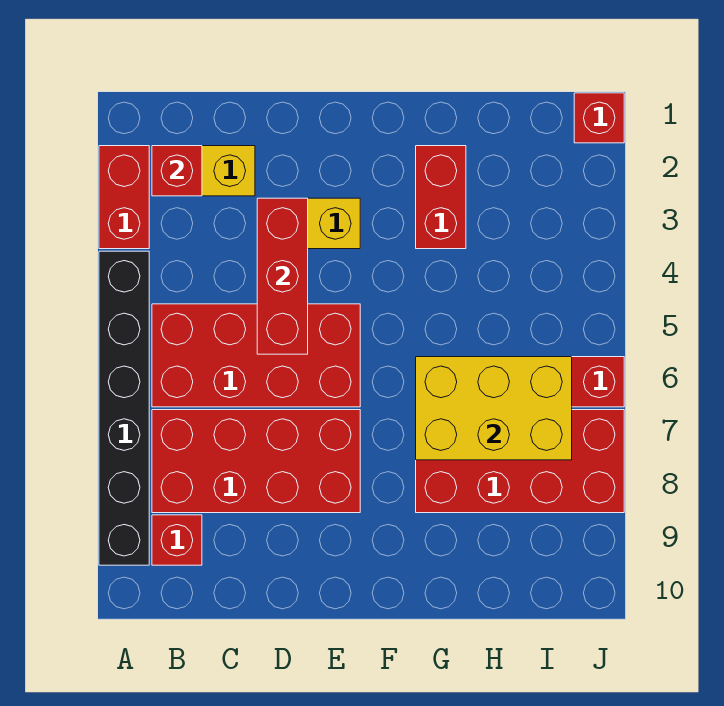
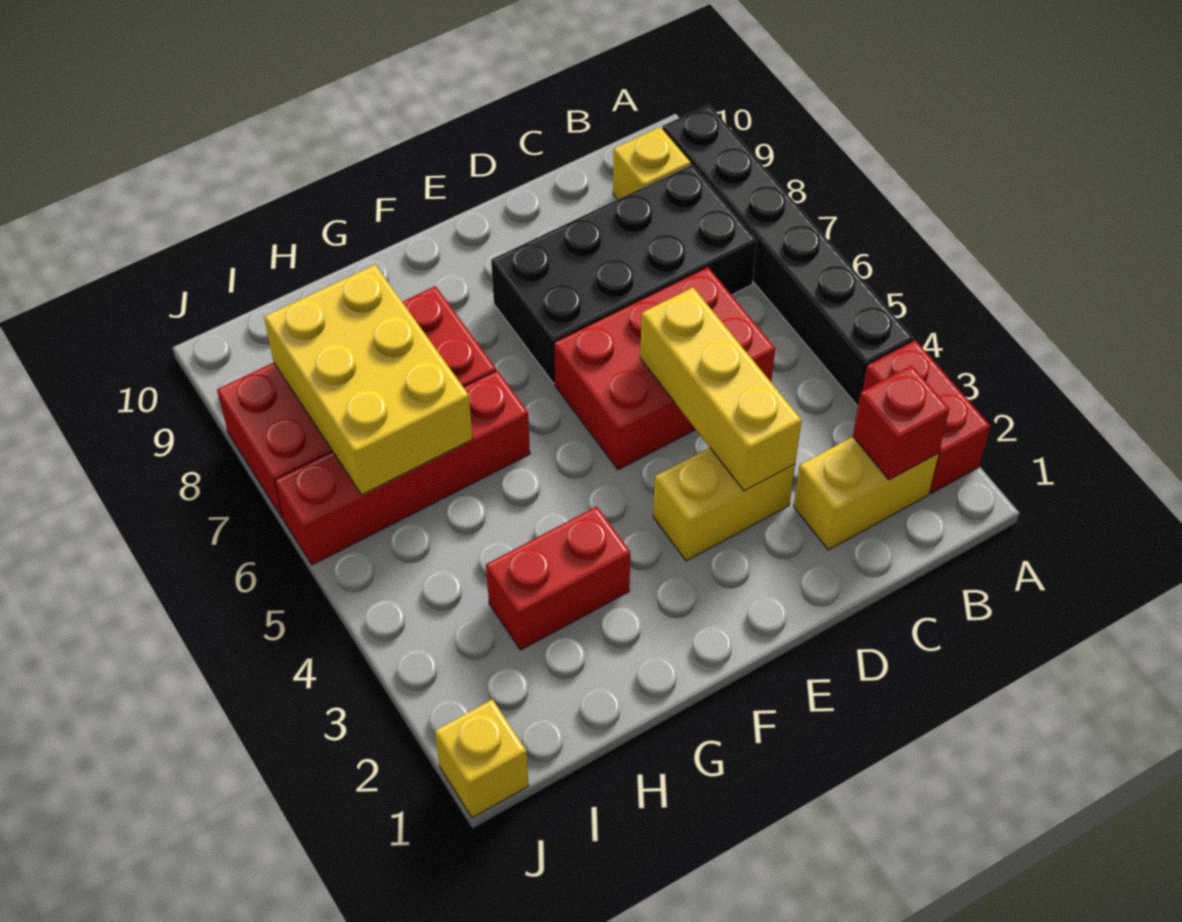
red 2x4 brick [152,304,360,407] -> red 2x3 brick [554,267,775,470]
red 2x4 brick [152,410,360,513] -> black 2x4 brick [491,165,757,383]
red 1x1 brick [152,515,202,565] -> yellow 1x1 brick [613,127,691,200]
red 1x3 brick [257,198,308,354] -> yellow 1x3 brick [640,288,802,491]
red 1x2 brick [416,146,466,249] -> red 1x2 brick turned to [486,506,630,650]
yellow 2x3 brick [416,357,572,460] -> yellow 2x3 brick turned to [264,265,473,495]
red 1x1 brick [574,93,624,143] -> yellow 1x1 brick [435,699,529,818]

